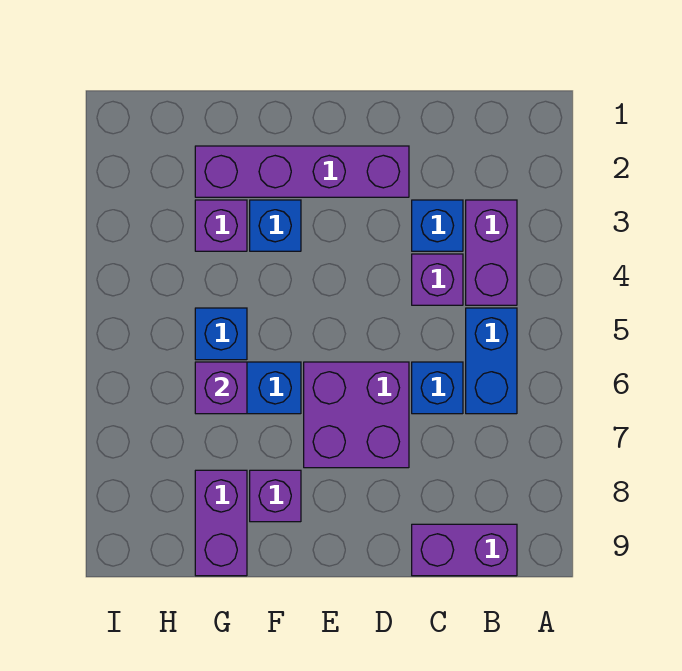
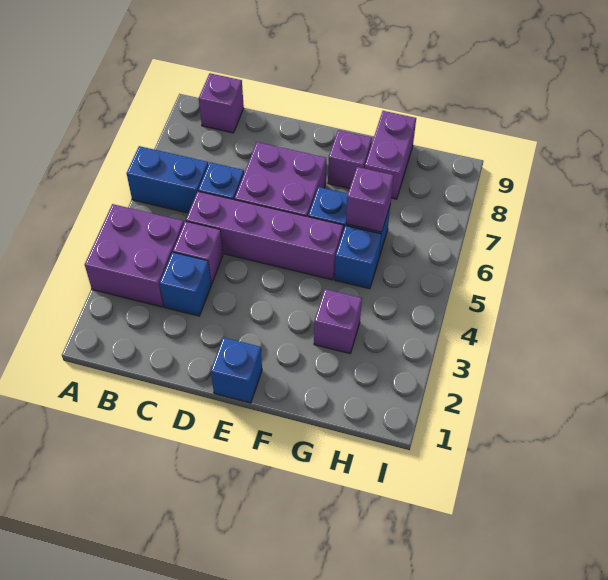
purple 1x2 brick [466,200,517,305] -> purple 2x2 brick [85,204,184,307]
blue 1x2 brick [466,308,517,414] -> blue 1x2 brick turned to [127,146,208,213]
purple 1x2 brick [412,524,517,576] -> purple 1x1 brick [199,73,244,133]
purple 1x4 brick [195,146,409,197] -> purple 1x4 brick moved to [186,191,343,280]
blue 1x1 brick [250,200,301,251] -> blue 1x1 brick moved to [211,337,262,403]

